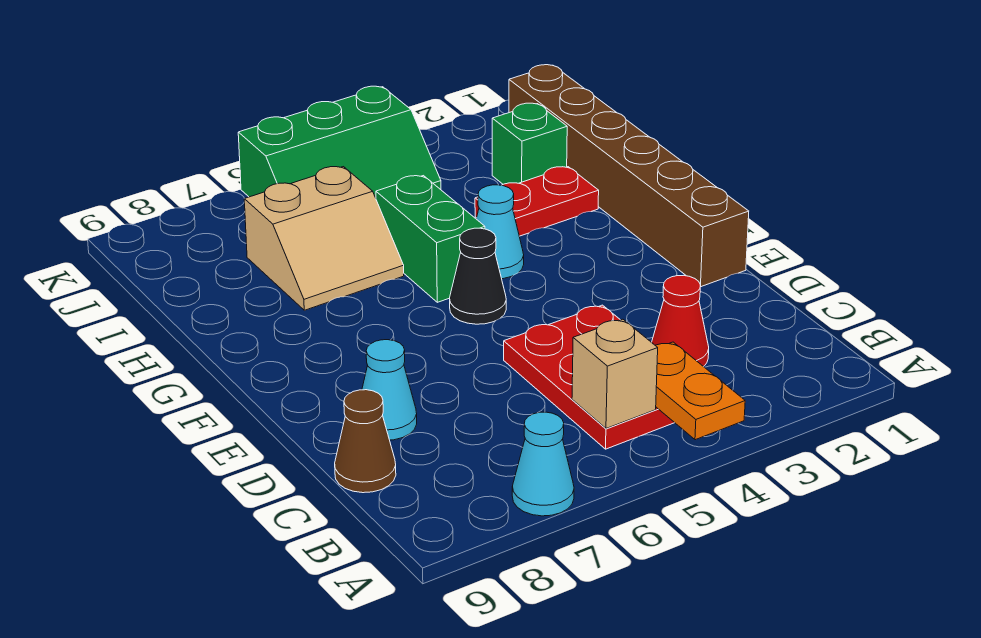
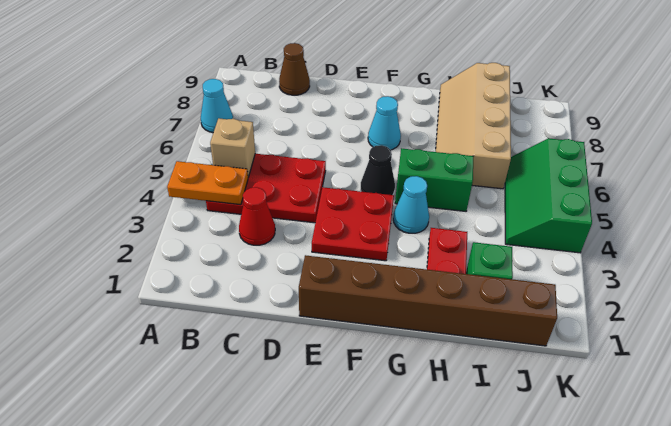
cyan 1x1 cone [362,340,417,440] -> cyan 1x1 cone moved to [368,96,401,150]
none -> red 2x2 plate [312,187,394,261]
tan 2x2 slope [244,167,404,310] -> tan 2x4 slope [436,63,511,189]

